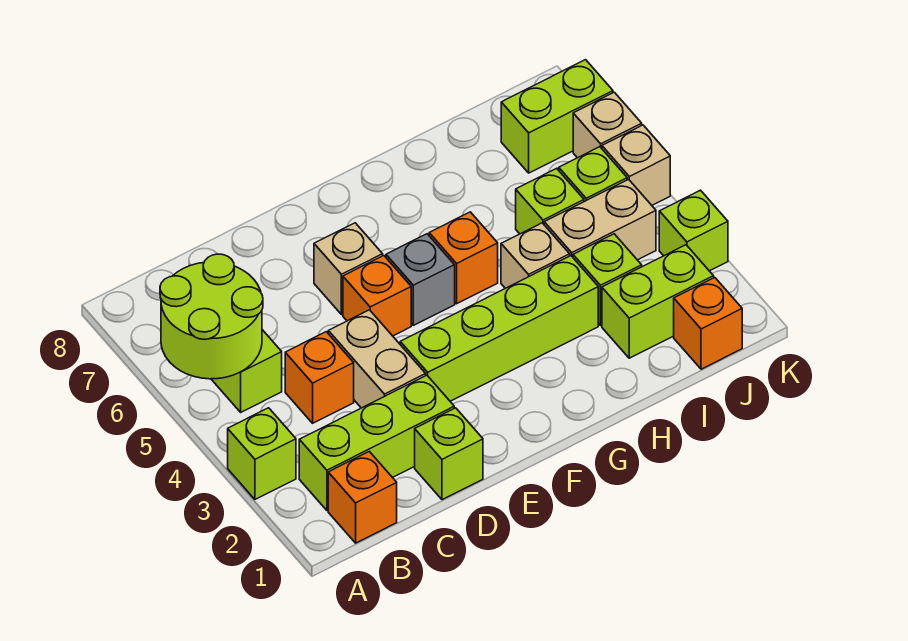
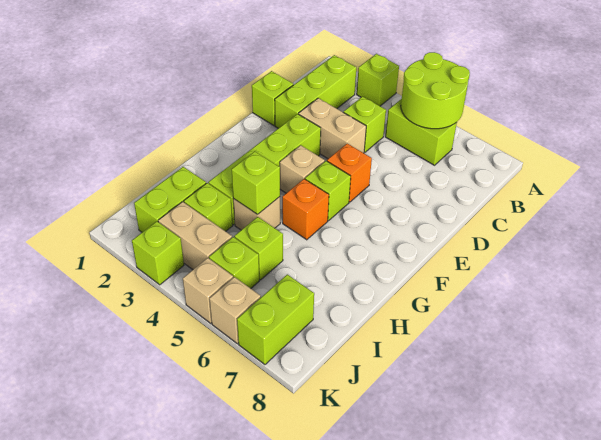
orange 1x1 brick [328,451,397,543] -> none
orange 1x1 brick [285,332,354,423] -> lime 1x1 brick [344,97,386,152]
tan 1x1 brick [314,223,383,315] -> tan 1x1 brick moved to [280,145,325,193]
grey 1x1 brick [386,234,455,325] -> lime 1x1 brick [305,161,351,220]
none -> lime 1x1 brick [231,151,280,215]
tan 1x2 brick [544,179,656,260] -> tan 1x2 brick turned to [158,202,232,270]
orange 1x1 brick [674,278,742,369] -> none

